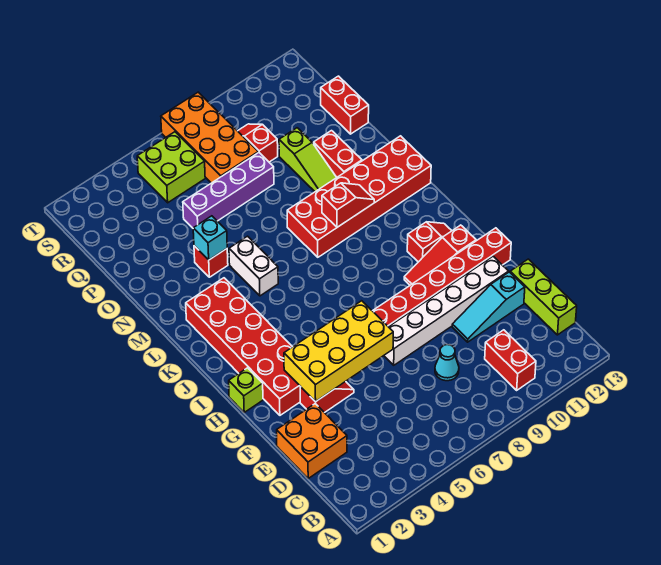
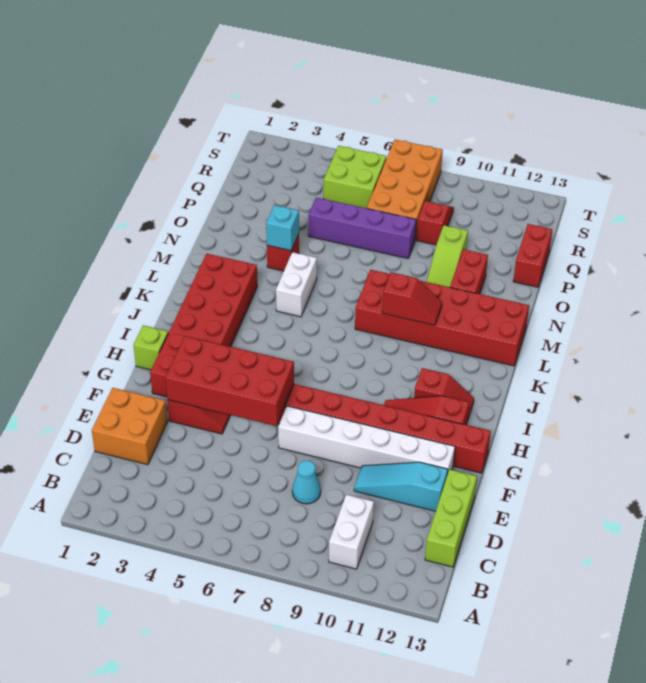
red 1x2 brick [485,330,536,390] -> white 1x2 brick [329,495,374,569]
yellow 2x4 brick [284,301,393,402] -> red 2x4 brick [165,336,294,426]

